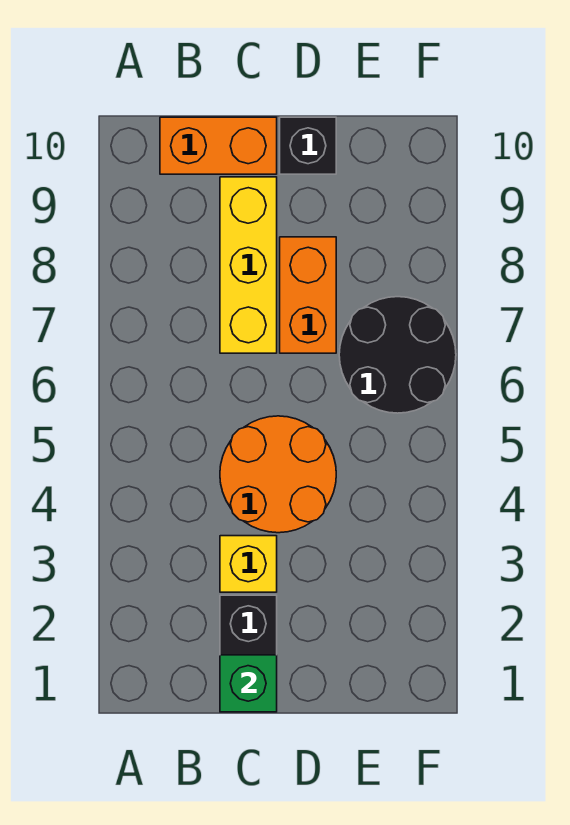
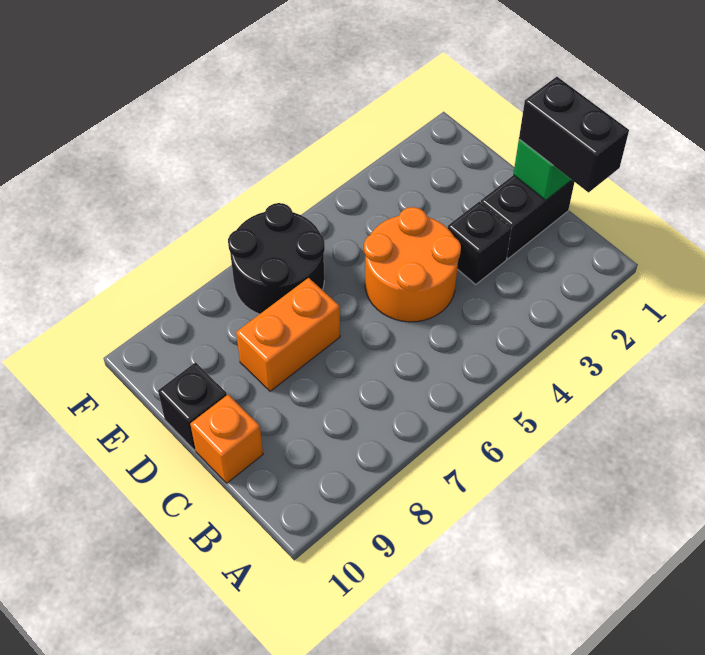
none -> black 1x2 brick [519,77,629,192]
orange 1x2 brick [160,117,277,174] -> orange 1x1 brick [190,395,263,483]
yellow 1x1 brick [220,536,277,592] -> black 1x1 brick [448,202,511,284]
yellow 1x3 brick [220,177,277,353] -> none

